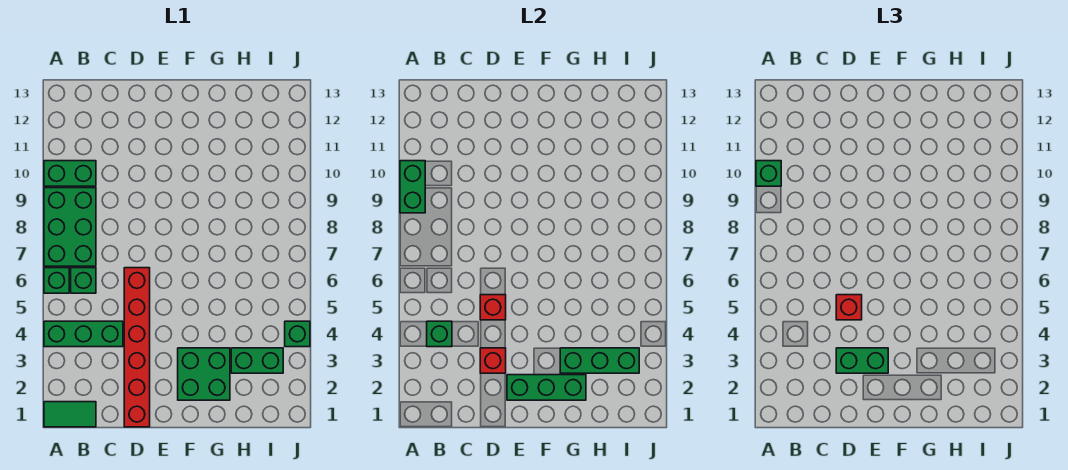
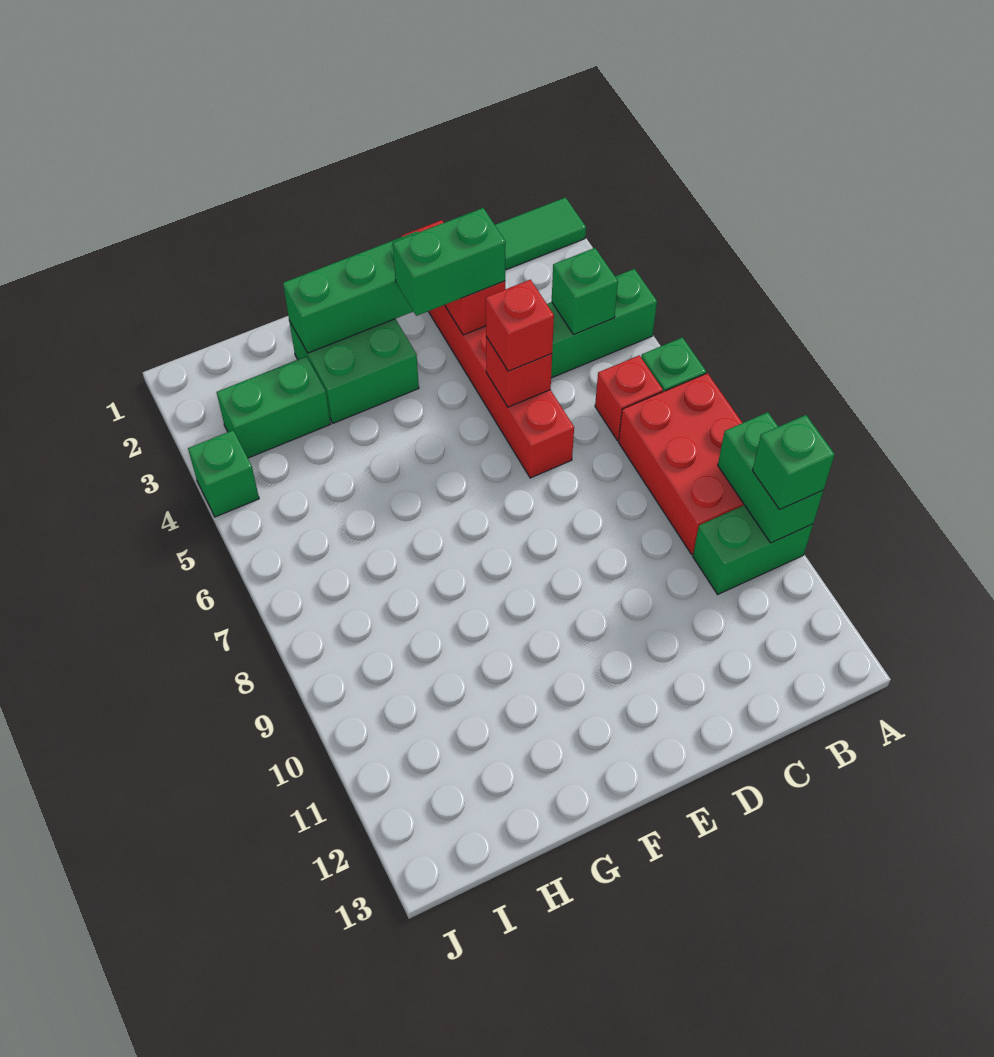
green 2x3 brick [44,188,96,266] -> red 2x3 brick [619,373,744,554]
green 1x1 brick [71,268,96,293] -> red 1x1 brick [595,355,663,441]
green 1x3 brick [560,348,639,373] -> none

